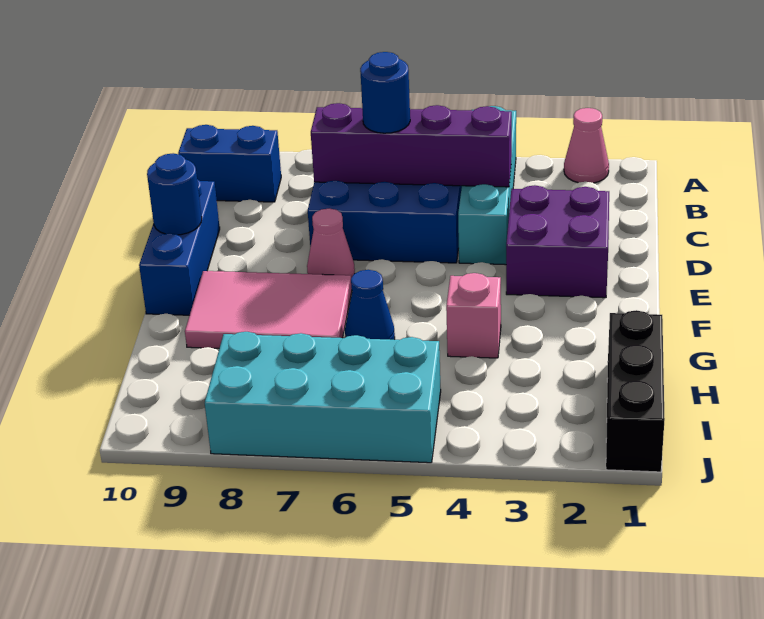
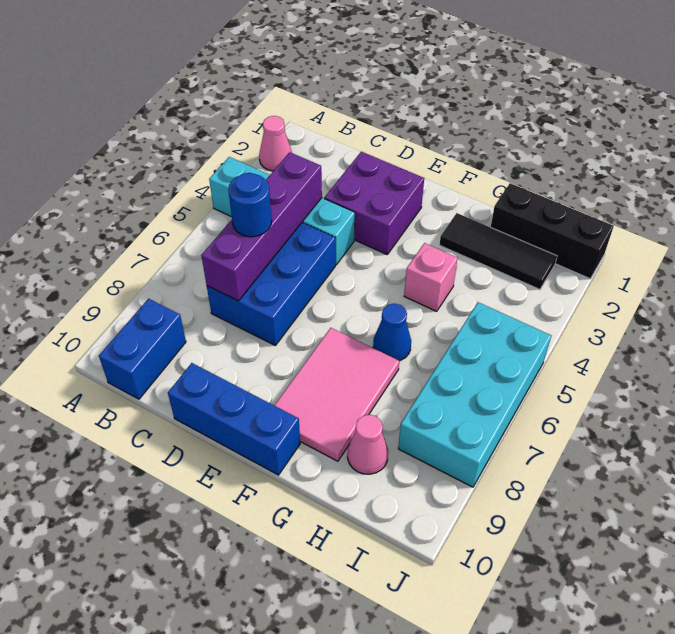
pink 1x1 cone [307,209,355,278] -> pink 1x1 cone moved to [347,415,388,474]
blue 1x1 round brick [147,153,202,235] -> none
none -> black 1x3 tile [439,213,557,289]

